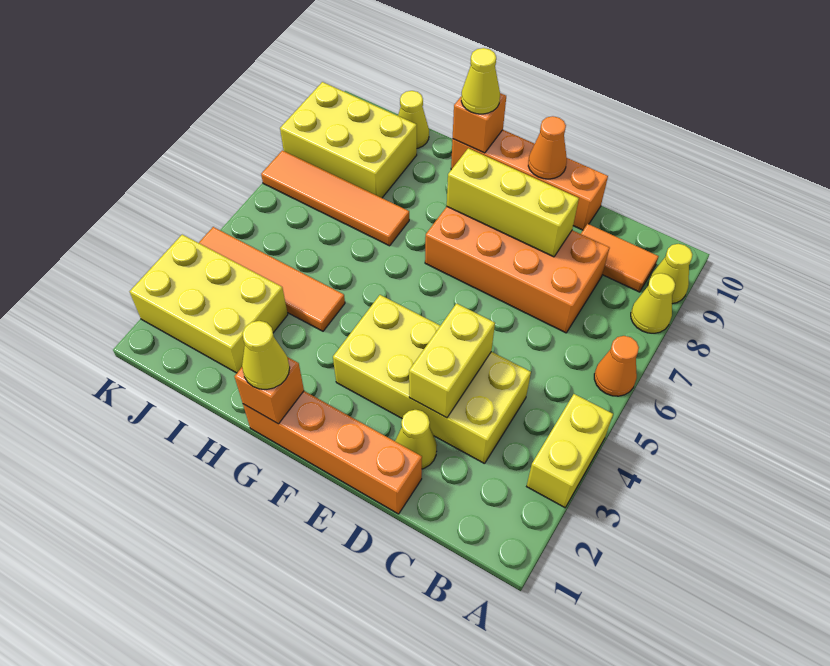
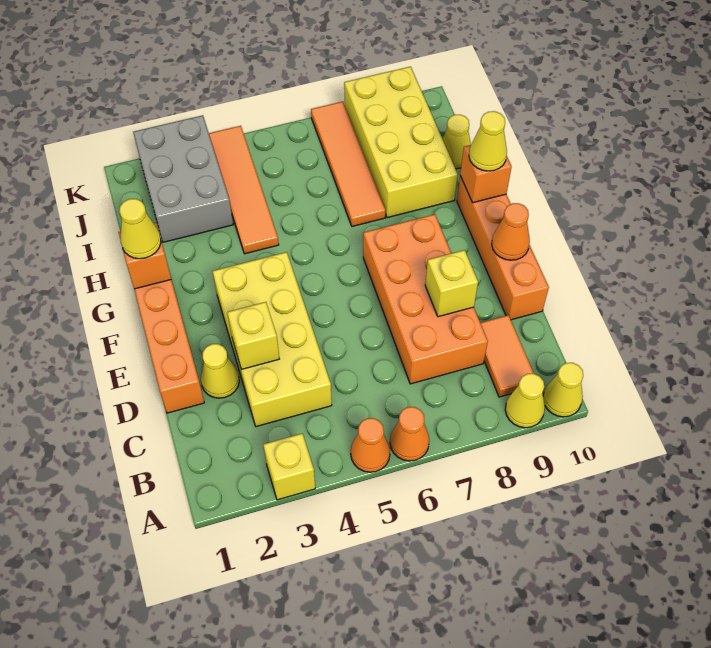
yellow 1x2 brick [527,394,613,507] -> yellow 1x1 brick [263,434,315,500]
none -> orange 1x1 cone [351,418,390,472]
yellow 1x1 cone [631,273,675,333] -> yellow 1x1 cone moved to [543,363,583,417]
yellow 1x2 brick [409,303,495,418] -> yellow 1x1 brick [227,302,279,370]
yellow 1x3 brick [447,148,579,257] -> yellow 1x1 brick [425,250,478,317]
yellow 2x3 brick [130,235,288,373] -> grey 2x3 brick [133,115,233,242]
yellow 2x3 brick [280,82,417,198] -> yellow 2x4 brick [344,67,458,218]

